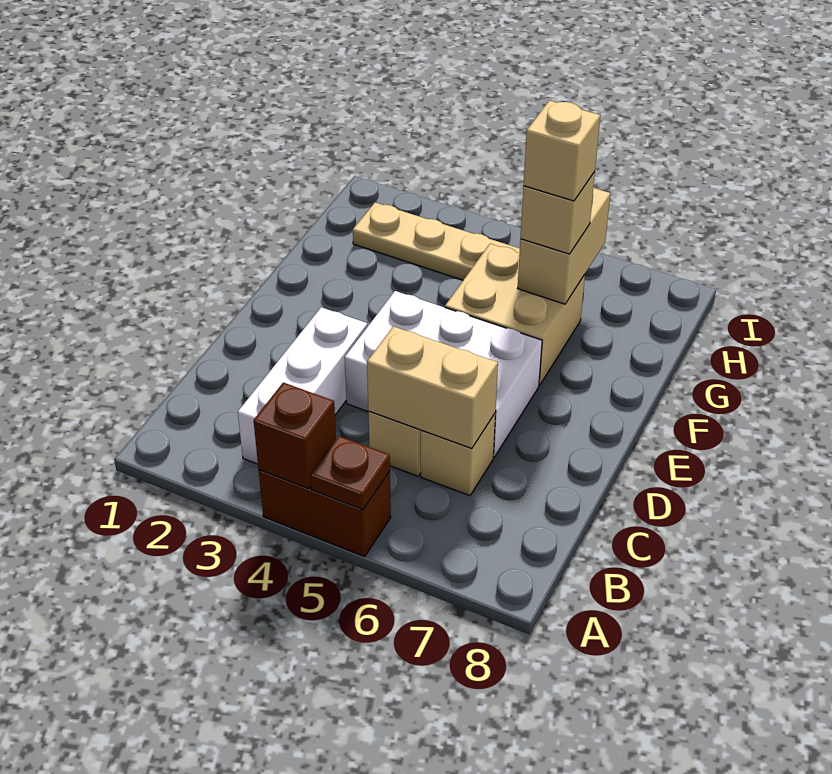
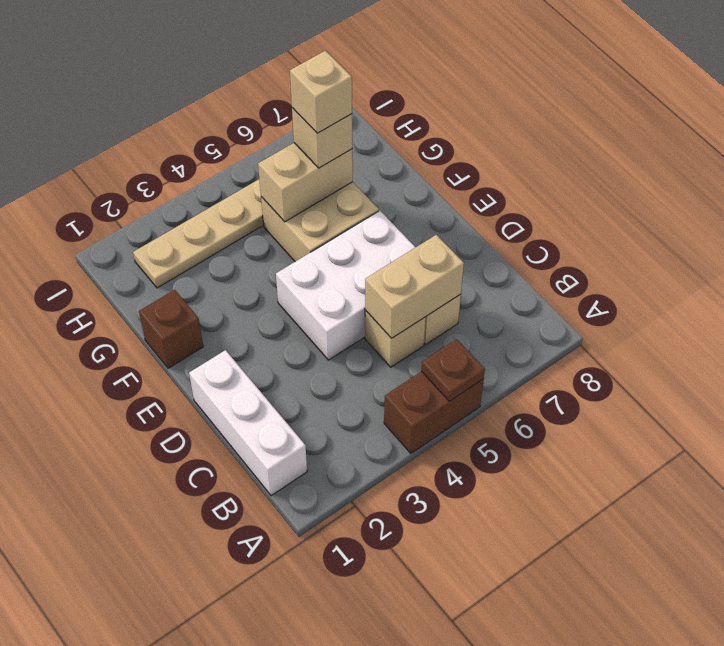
brown 1x1 brick [254,382,336,489] -> brown 1x1 brick moved to [139,290,203,368]
white 1x3 brick [238,307,367,464] -> white 1x3 brick moved to [189,350,307,496]
tan 1x2 brick [518,188,610,304] -> tan 1x2 brick turned to [258,143,353,222]

